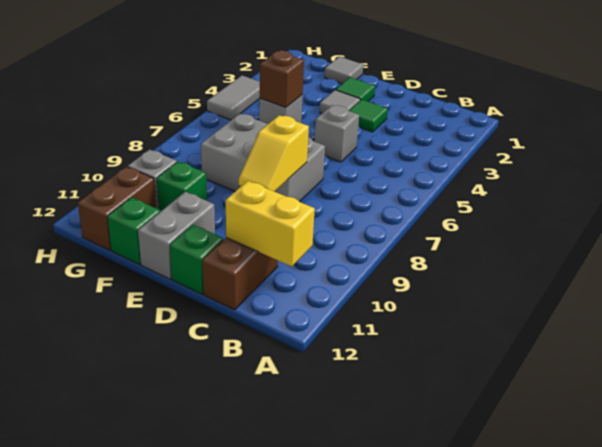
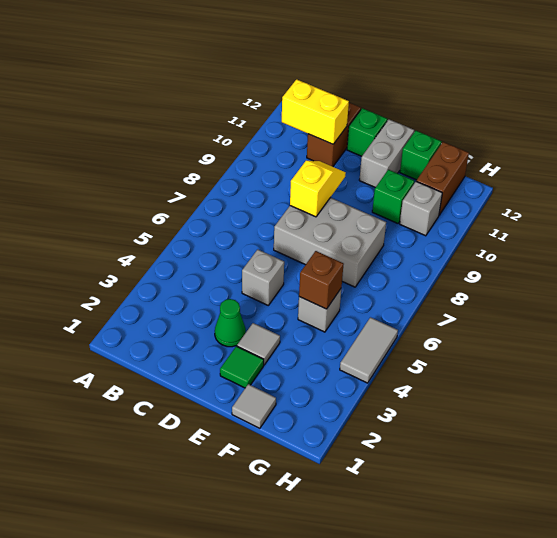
green 1x1 tile [349,99,388,132] -> green 1x1 cone [215,299,246,347]

